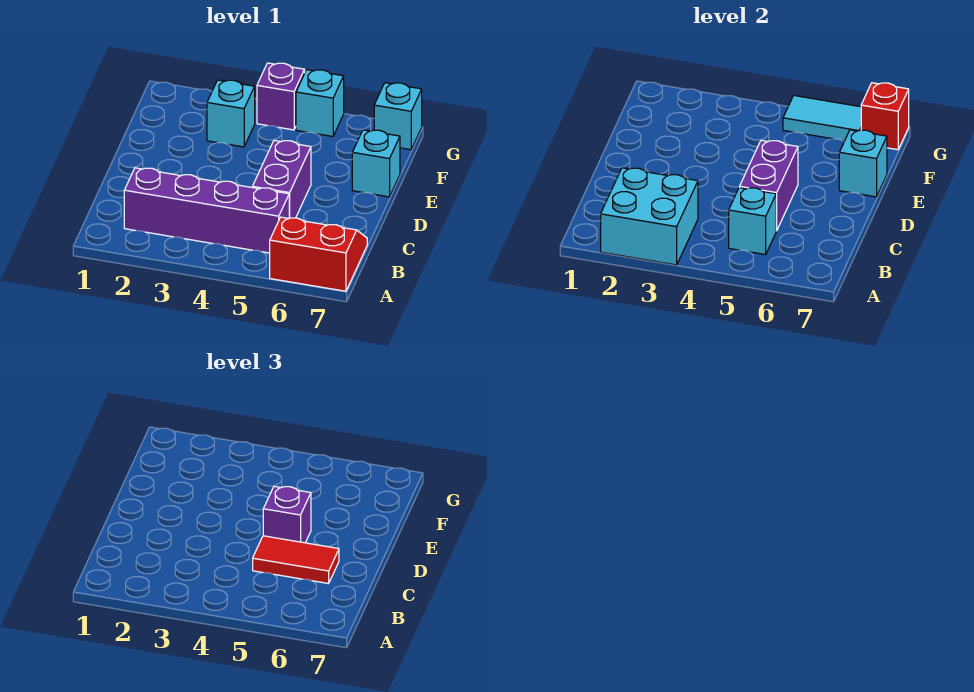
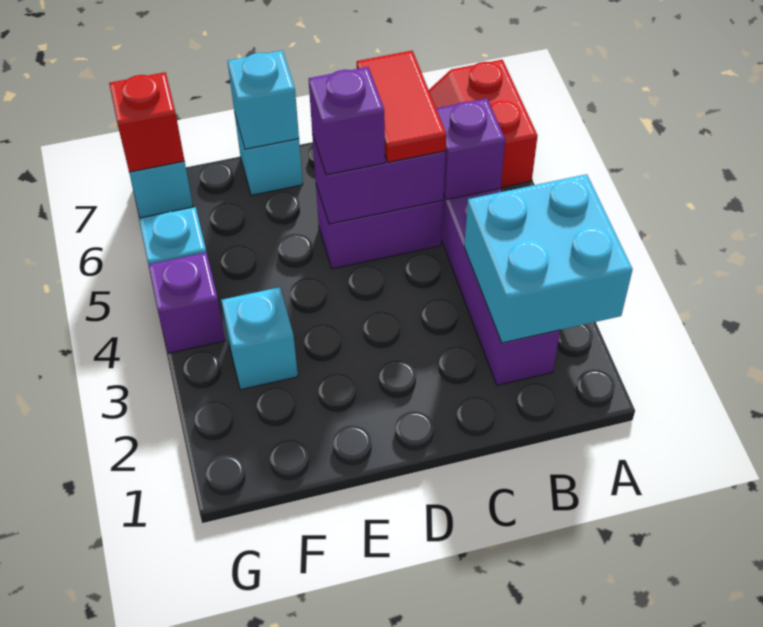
cyan 1x1 brick [729,188,776,255] -> purple 1x1 brick [436,98,505,200]
cyan 1x2 tile [783,96,861,141] -> none

